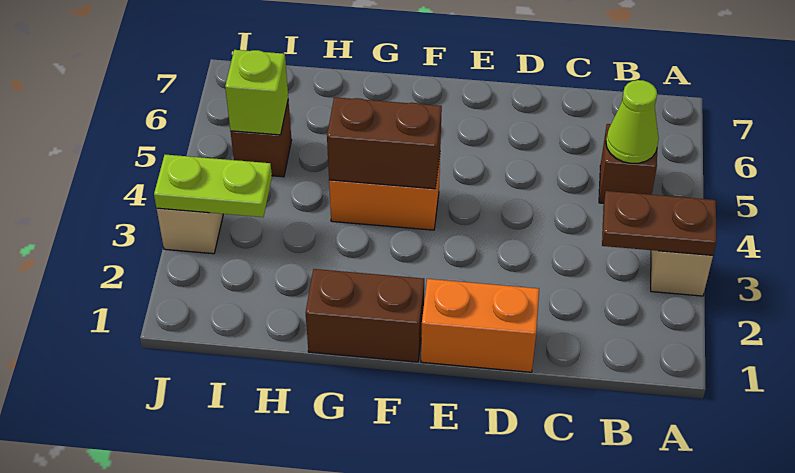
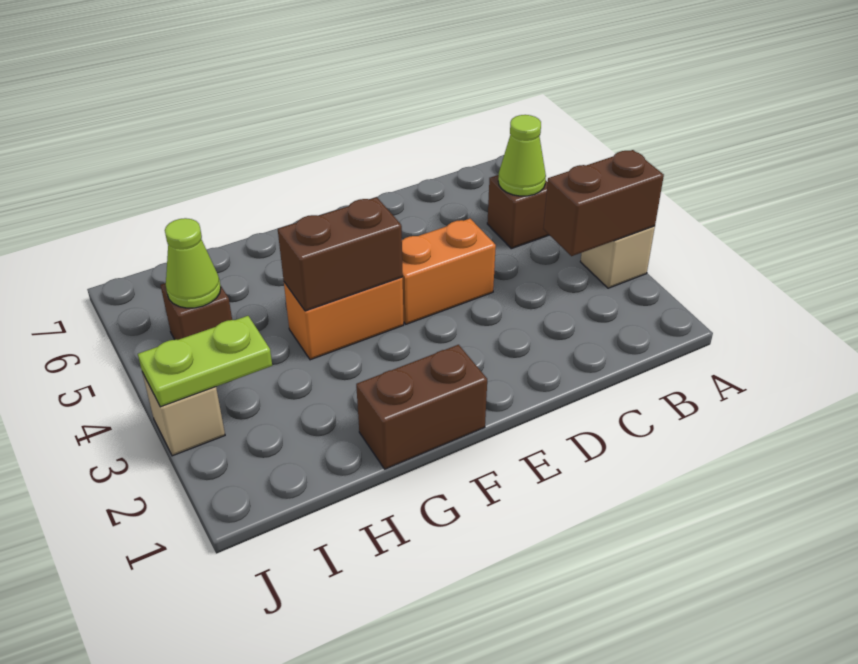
brown 1x2 plate [602,191,717,255] -> brown 1x2 brick [543,150,664,256]
orange 1x2 brick [421,279,539,372] -> orange 1x2 brick moved to [402,219,496,324]
lime 1x1 brick [225,50,288,135] -> lime 1x1 cone [165,218,221,308]

